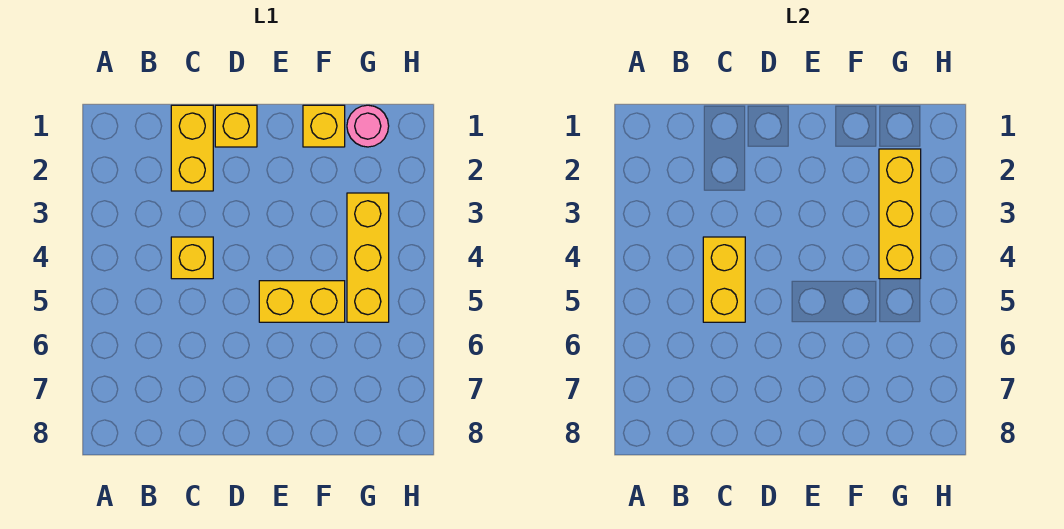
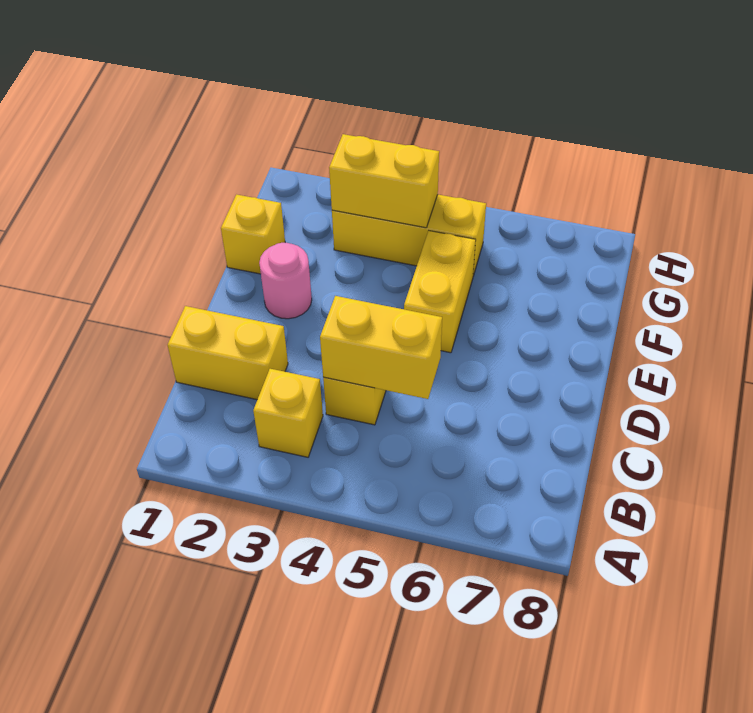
yellow 1x1 brick [215,105,257,147] -> yellow 1x1 brick moved to [253,369,323,457]
pink 1x1 round brick [347,105,389,147] -> pink 1x1 round brick moved to [259,243,312,319]
yellow 1x3 brick [879,149,921,279] -> yellow 1x2 brick [329,134,439,228]

